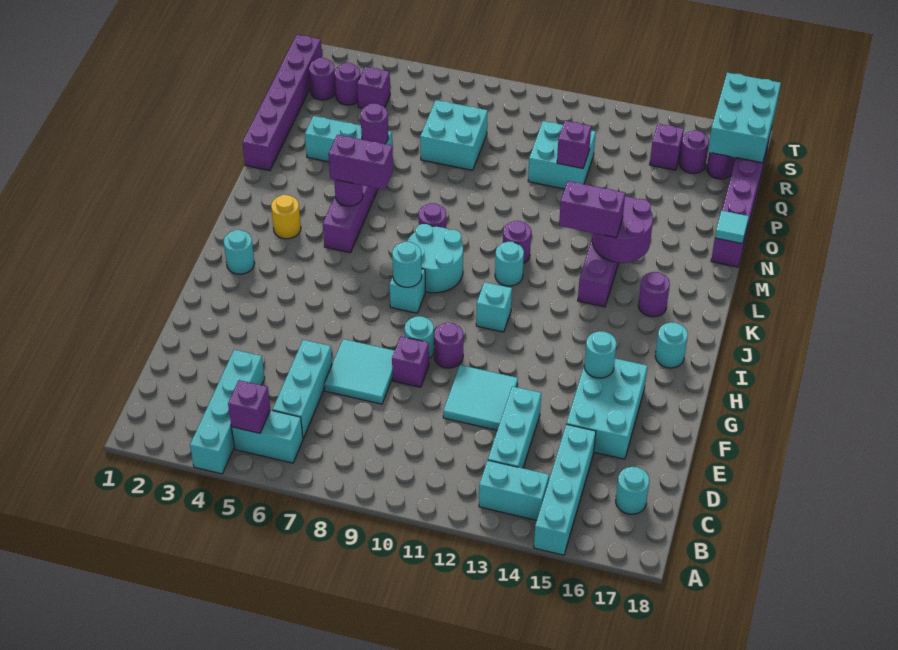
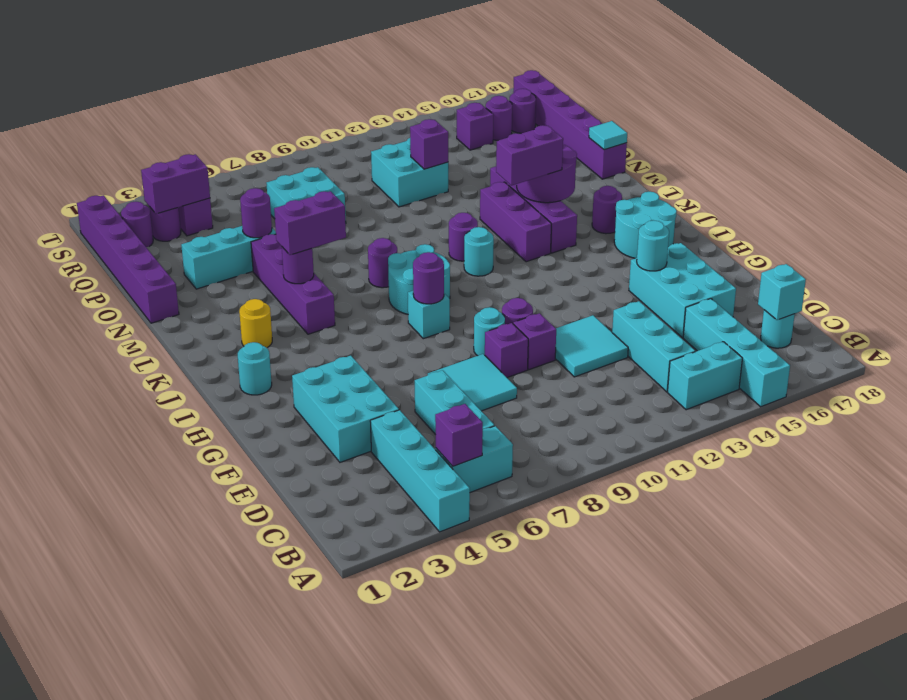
none -> purple 1x1 brick [513,313,556,370]
cyan 1x1 round brick [392,242,422,287] -> purple 1x1 round brick [413,252,444,304]
cyan 1x1 brick [476,282,512,332] -> cyan 1x1 brick moved to [758,264,806,320]
cyan 1x1 round brick [655,323,688,368] -> cyan 2x2 round brick [614,192,677,258]
none -> purple 1x3 brick [480,182,552,262]
none -> purple 1x2 brick [141,154,210,214]
cyan 2x3 brick [708,73,781,163] -> cyan 2x3 brick moved to [292,356,399,462]

